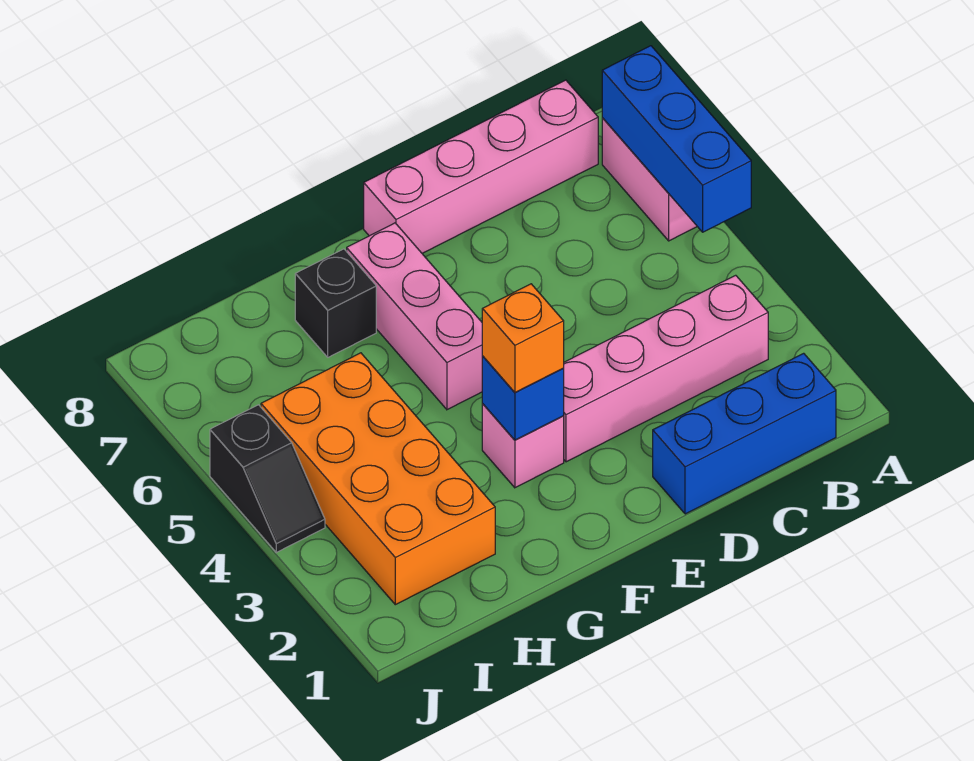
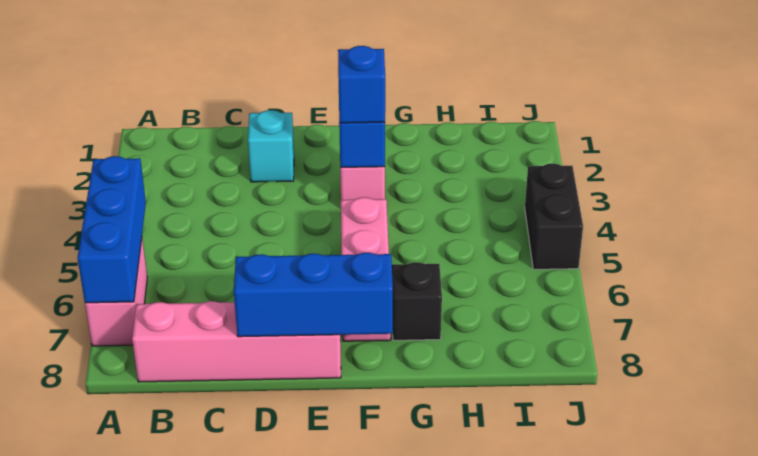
blue 1x3 brick [653,353,836,514] -> blue 1x3 brick moved to [234,253,393,337]
pink 1x4 brick [563,275,768,462] -> none
none -> cyan 1x1 brick [248,110,294,182]
orange 1x1 brick [482,284,564,392] -> blue 1x1 brick [338,46,385,123]
orange 2x4 brick [261,353,495,605] -> none
black 1x2 slope [210,405,325,552] -> black 1x2 brick [525,164,583,269]

